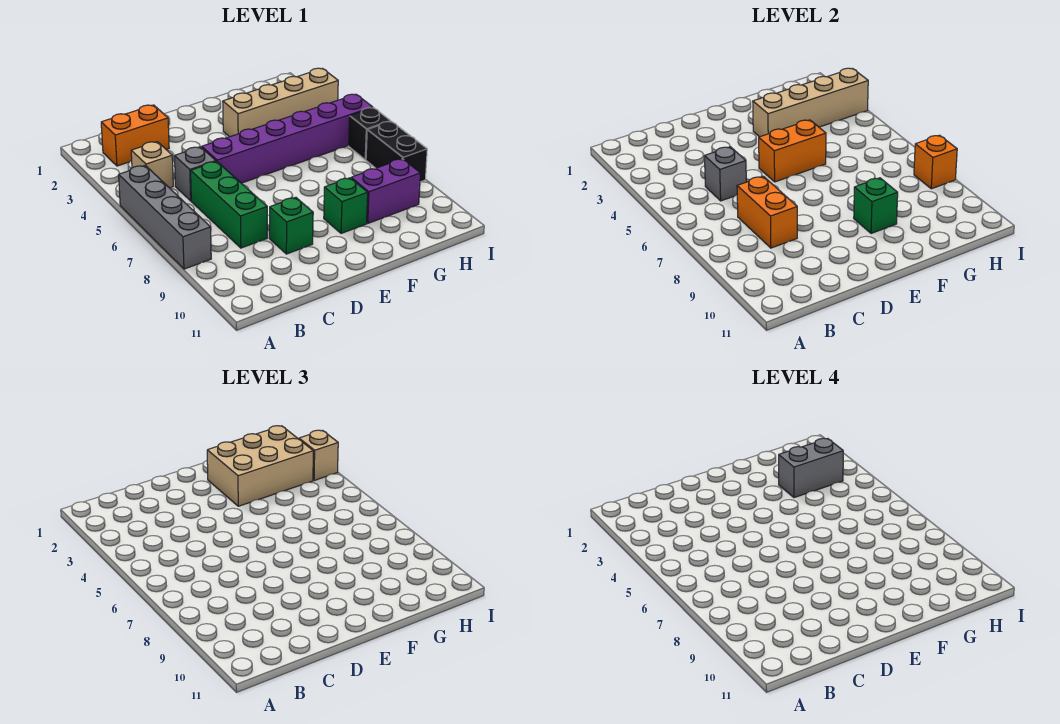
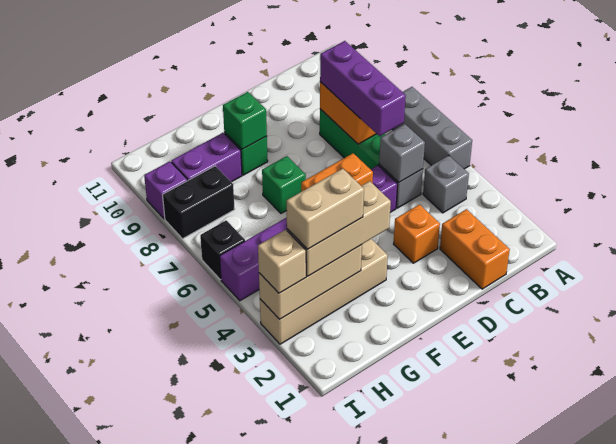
grey 1x4 brick [119,165,211,269] -> grey 1x3 brick [392,87,472,169]
orange 1x2 brick [101,105,169,166] -> orange 1x2 brick turned to [440,209,510,289]
tan 1x1 brick [131,142,173,188] -> grey 1x1 brick [423,156,469,213]
none -> purple 1x3 brick [320,41,406,136]
green 1x1 brick [269,197,313,254] -> green 1x1 brick moved to [262,156,306,213]
tan 2x3 brick [207,426,313,506] -> tan 1x3 brick [287,181,391,276]
tan 1x4 brick [753,68,868,137] -> tan 1x3 brick [259,245,362,319]
grey 1x2 brick [779,438,843,498] -> tan 1x2 brick [287,169,364,249]
black 1x2 brick [366,121,427,182] -> black 1x2 brick turned to [163,166,235,239]
orange 1x1 brick [914,135,957,189] -> orange 1x1 brick moved to [394,205,440,263]
none -> purple 1x1 brick [144,161,188,219]

